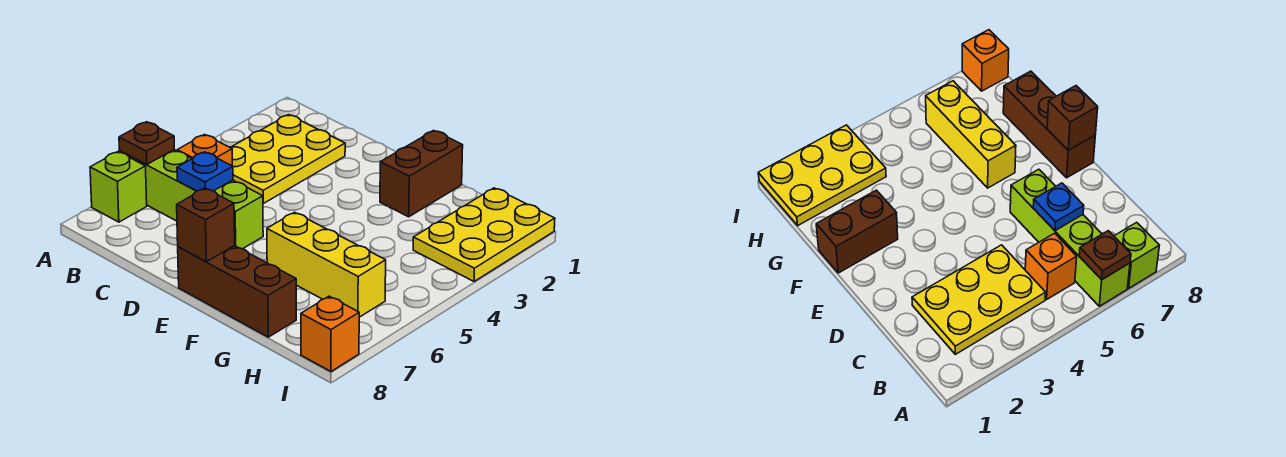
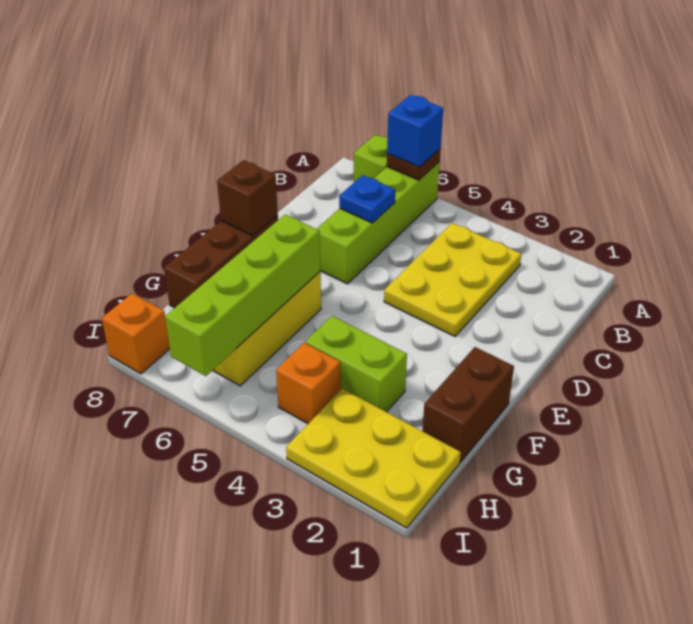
none -> blue 1x1 brick [387,95,443,167]
yellow 2x3 plate [230,115,345,203] -> yellow 2x3 plate turned to [384,223,521,336]
orange 1x1 brick [177,135,232,166] -> orange 1x1 brick moved to [276,343,341,424]
brown 1x2 brick [380,130,463,217] -> brown 1x2 brick turned to [422,347,514,462]
none -> lime 1x4 brick [165,215,320,376]
none -> lime 1x2 brick [305,316,407,412]

